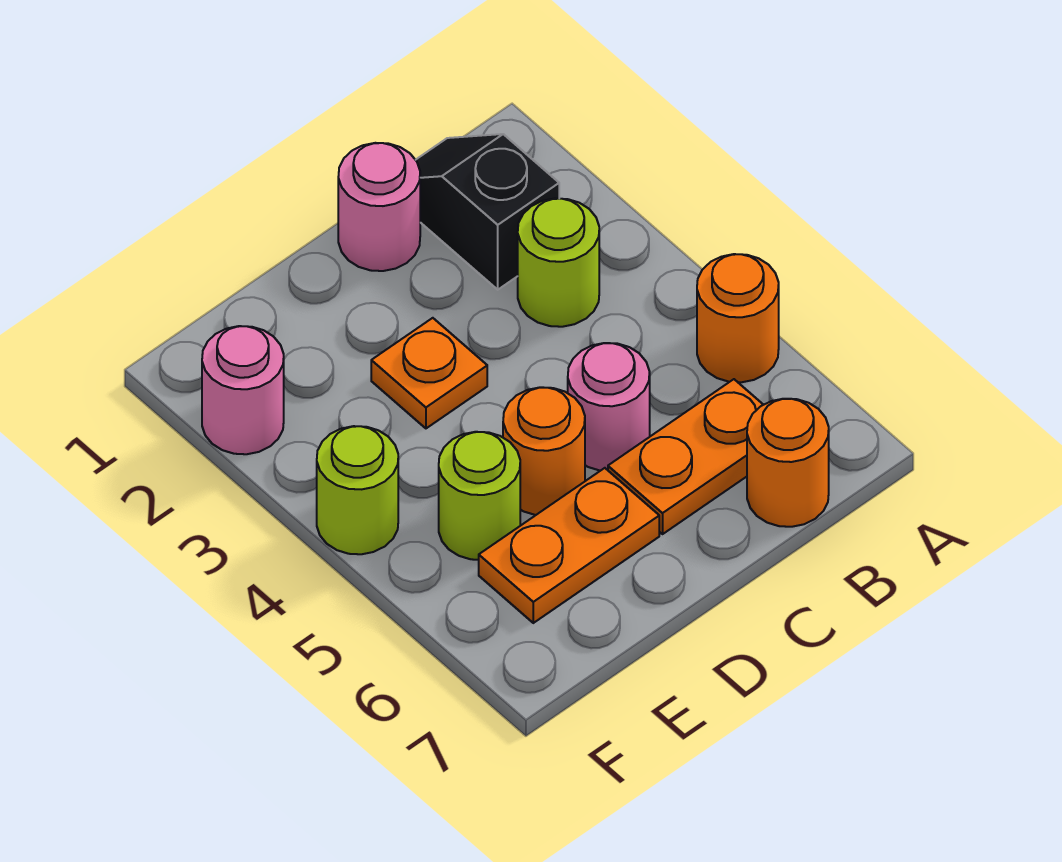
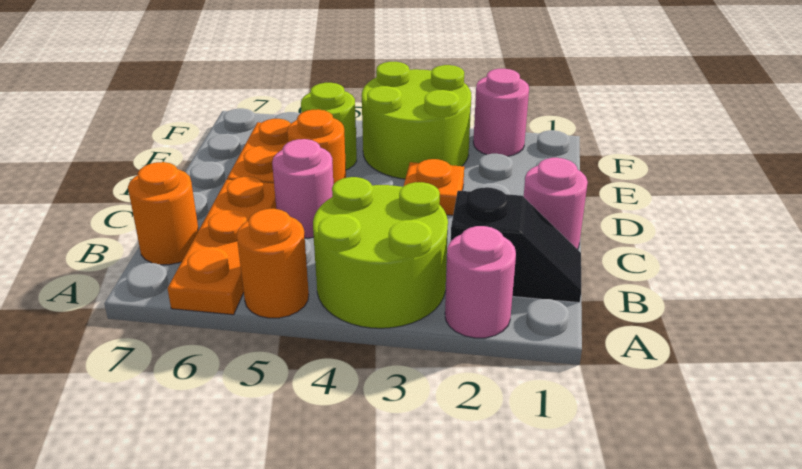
none -> pink 1x1 round brick [445,226,516,338]
lime 1x1 round brick [518,198,599,327] -> lime 2x2 round brick [313,177,448,328]
orange 1x2 plate [608,379,763,534] -> orange 1x3 plate [168,177,276,315]
lime 1x1 round brick [317,426,398,554] -> lime 2x2 round brick [362,62,471,179]

